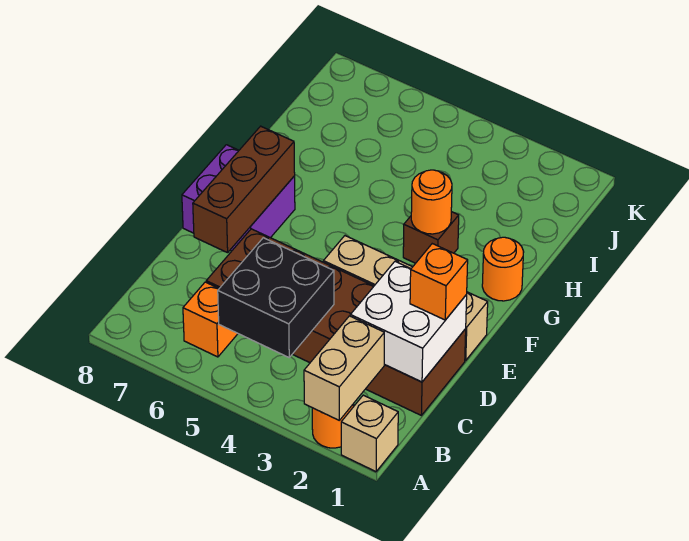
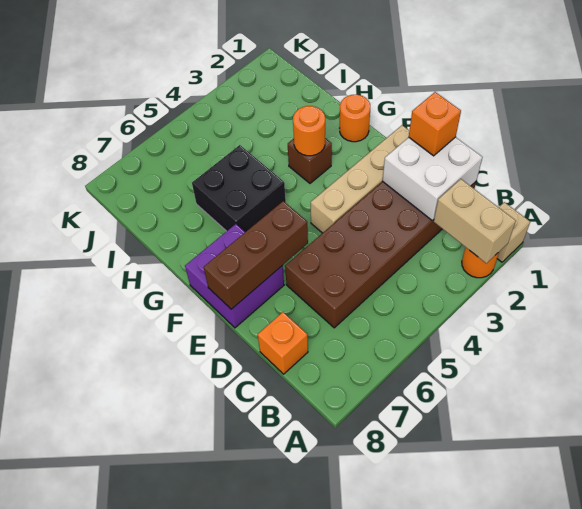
black 2x2 brick [218,238,334,357] -> black 2x2 brick moved to [192,145,286,232]
orange 1x1 brick [183,282,238,357] -> orange 1x1 brick moved to [258,312,308,374]
brown 1x3 brick [193,126,295,253] -> brown 1x3 brick turned to [204,201,308,309]

